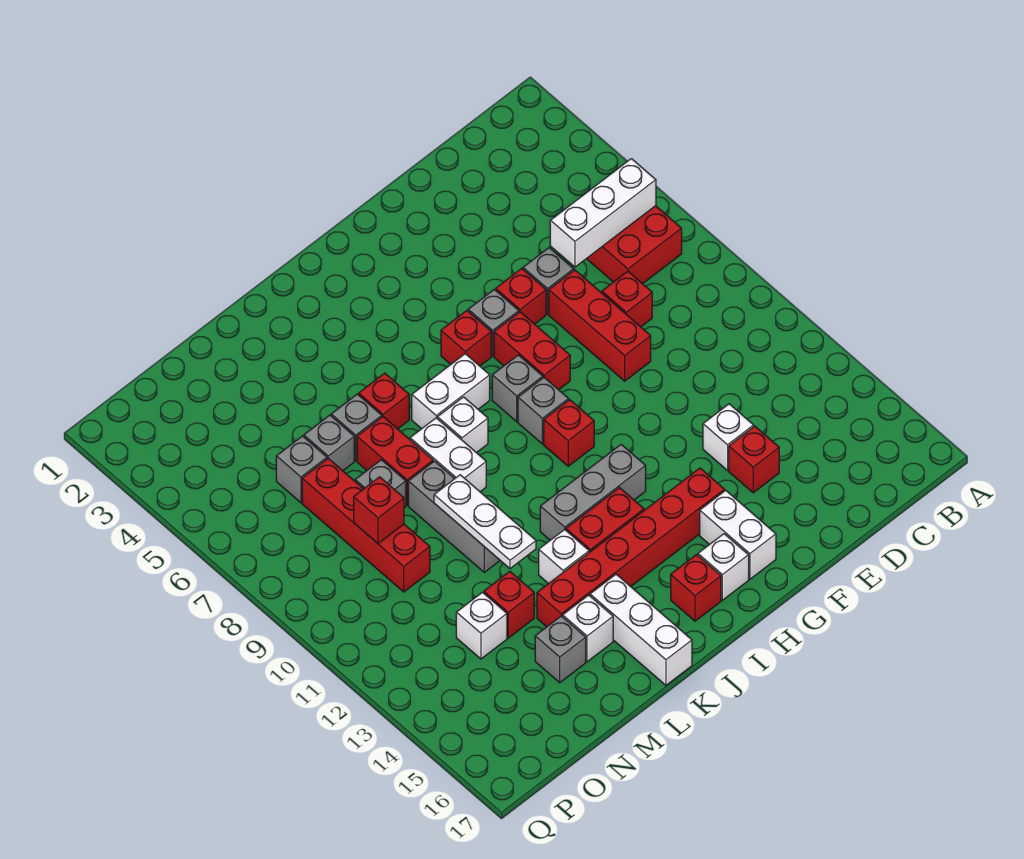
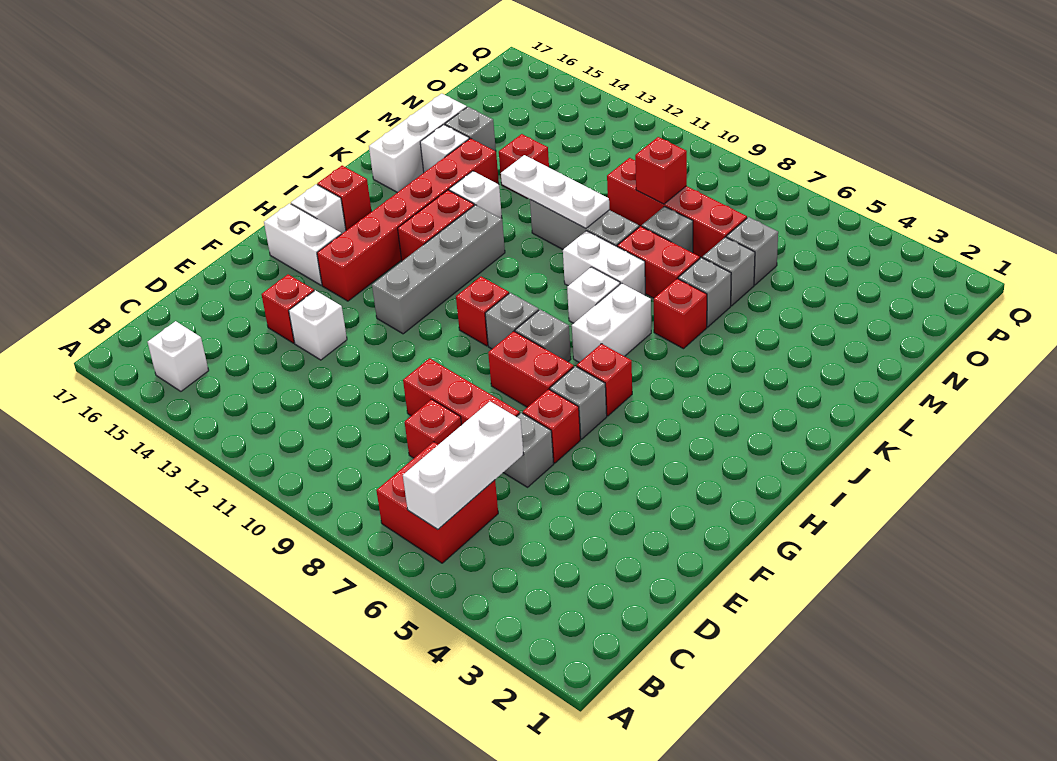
grey 1x3 brick [540,444,646,540] -> grey 1x4 brick [372,205,505,334]
white 1x3 brick [590,574,692,685] -> white 1x3 brick turned to [369,94,467,193]
white 1x1 brick [456,592,507,659] -> white 1x1 brick moved to [148,321,209,391]

